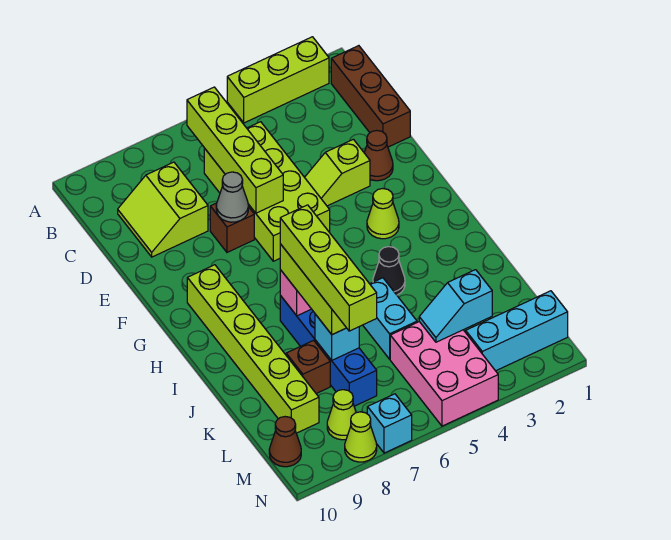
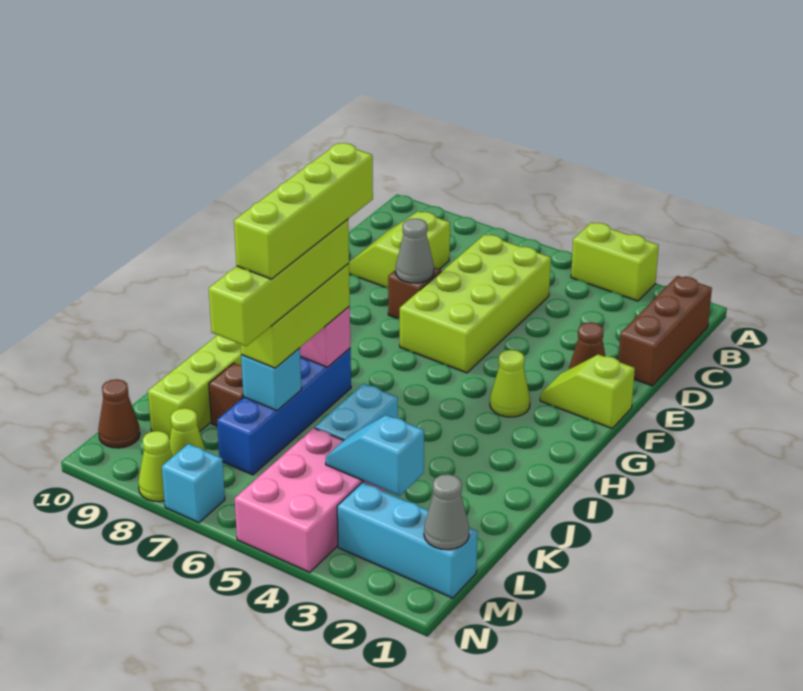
lime 1x3 brick [227,37,329,123] -> lime 1x2 brick [571,222,659,301]
lime 1x4 brick [187,87,283,213] -> lime 1x4 brick moved to [234,143,373,279]
lime 1x2 slope [305,139,370,206] -> lime 1x2 slope moved to [540,354,635,428]
black 1x1 cone [373,247,405,295] -> none
none -> grey 1x1 cone [424,474,469,550]

